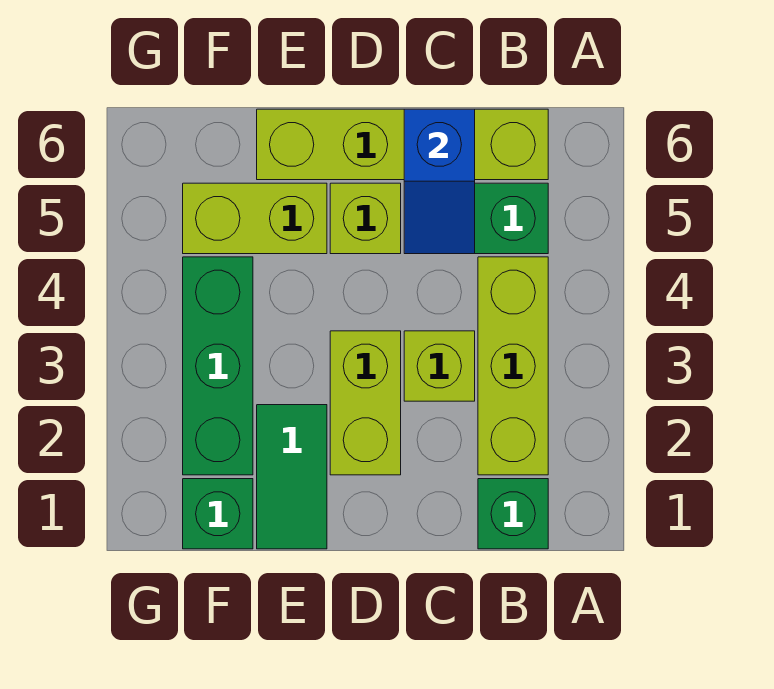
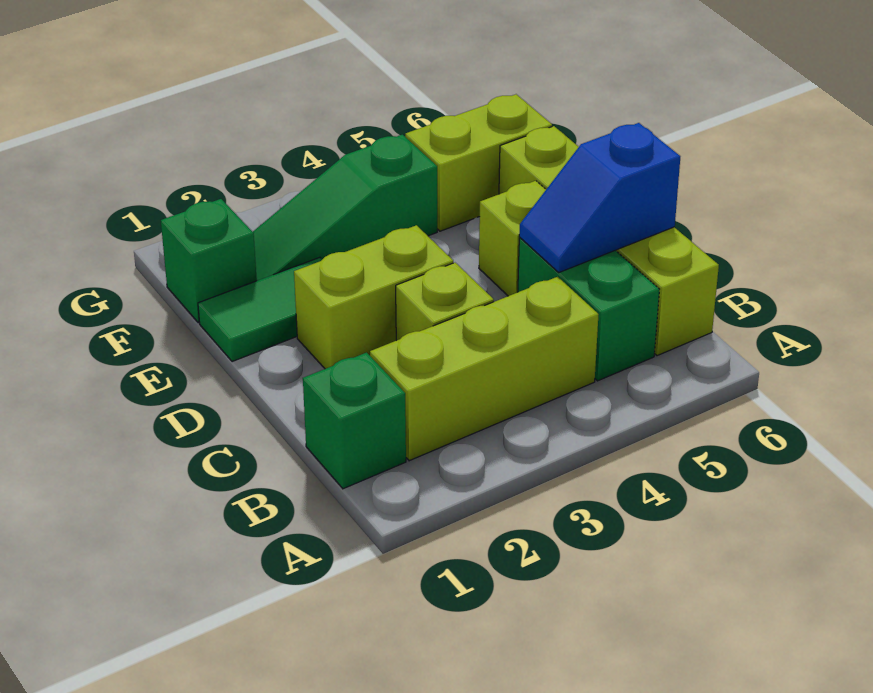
lime 1x2 brick [183,183,327,254] -> lime 1x2 brick turned to [405,94,552,231]
green 1x3 brick [183,257,253,475] -> green 1x3 slope [253,135,437,281]

